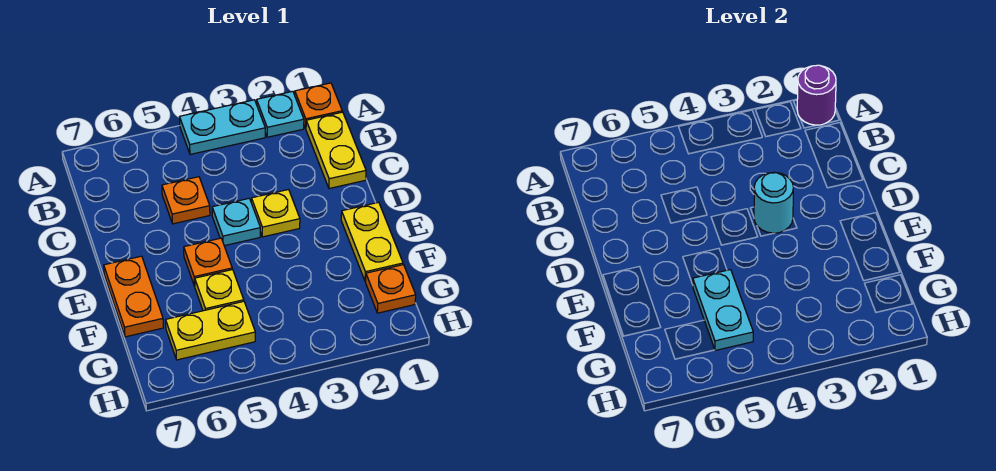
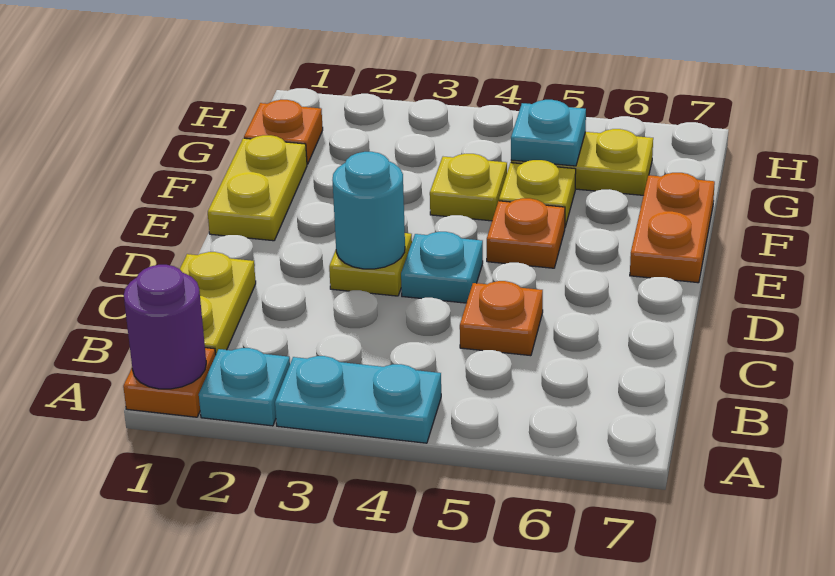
none -> yellow 1x1 plate [430,154,507,221]
cyan 1x2 plate [693,270,753,351] -> cyan 1x1 plate [511,100,586,166]

